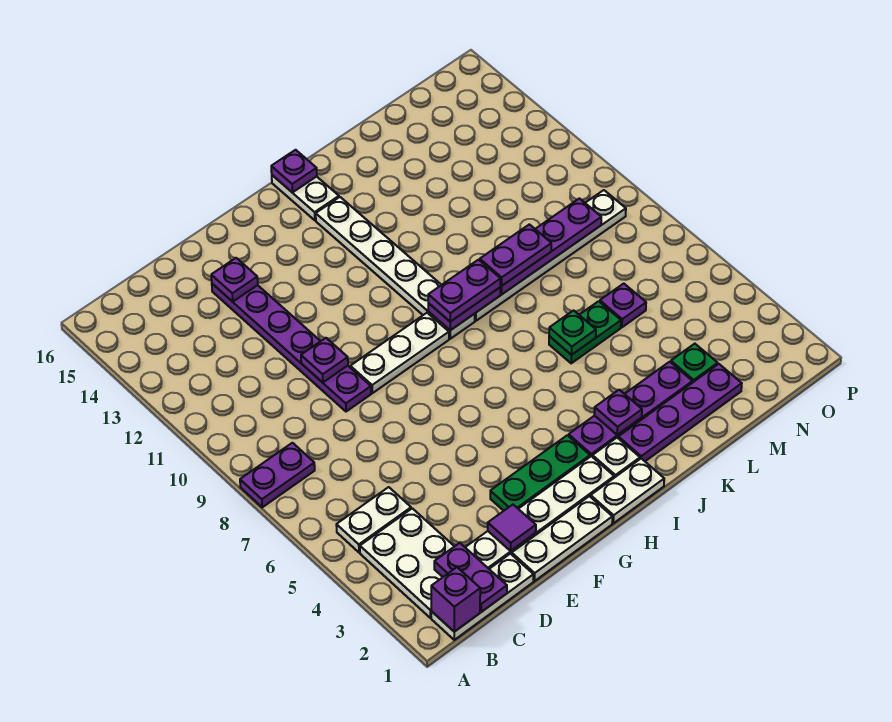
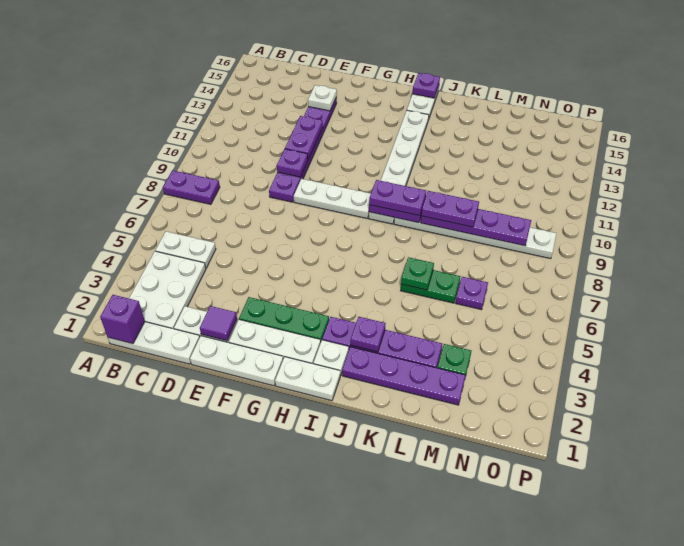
purple 1x2 plate [434,543,507,612] -> purple 1x2 plate moved to [285,116,323,159]
purple 1x1 plate [211,258,258,302] -> white 1x1 plate [308,85,337,111]

